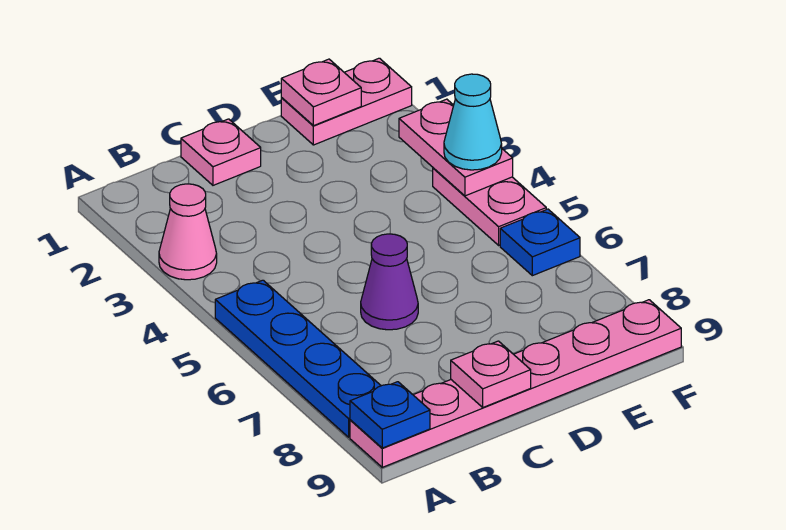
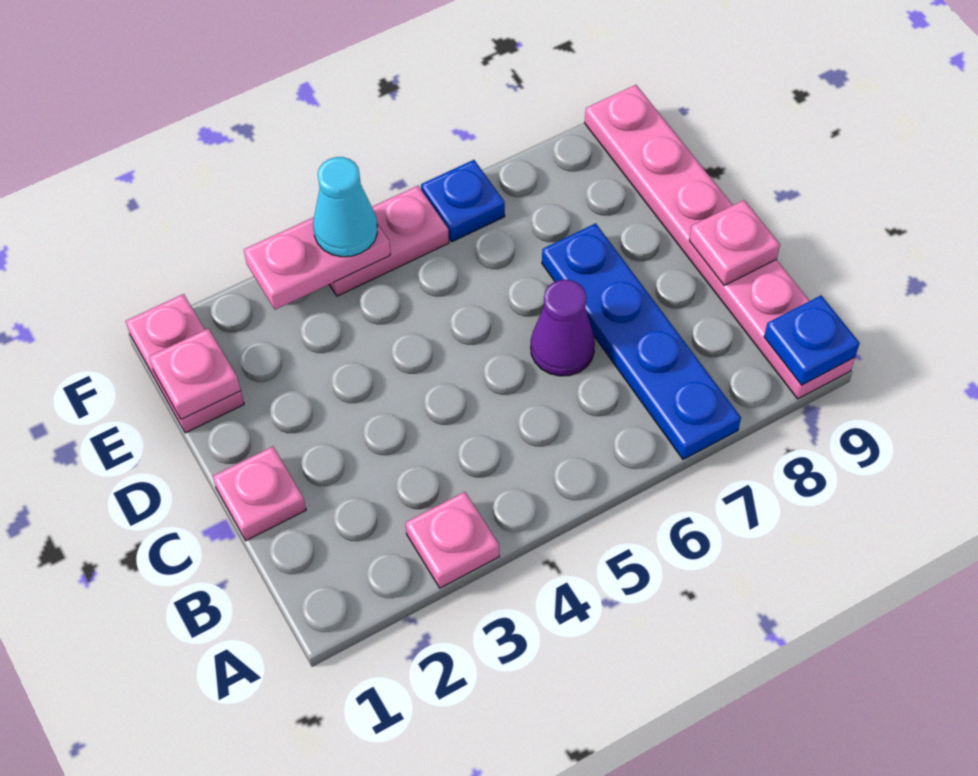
pink 1x1 cone [159,184,217,280] -> pink 1x1 plate [405,492,499,588]
blue 1x4 plate [215,280,381,437] -> blue 1x4 plate turned to [542,223,741,460]

